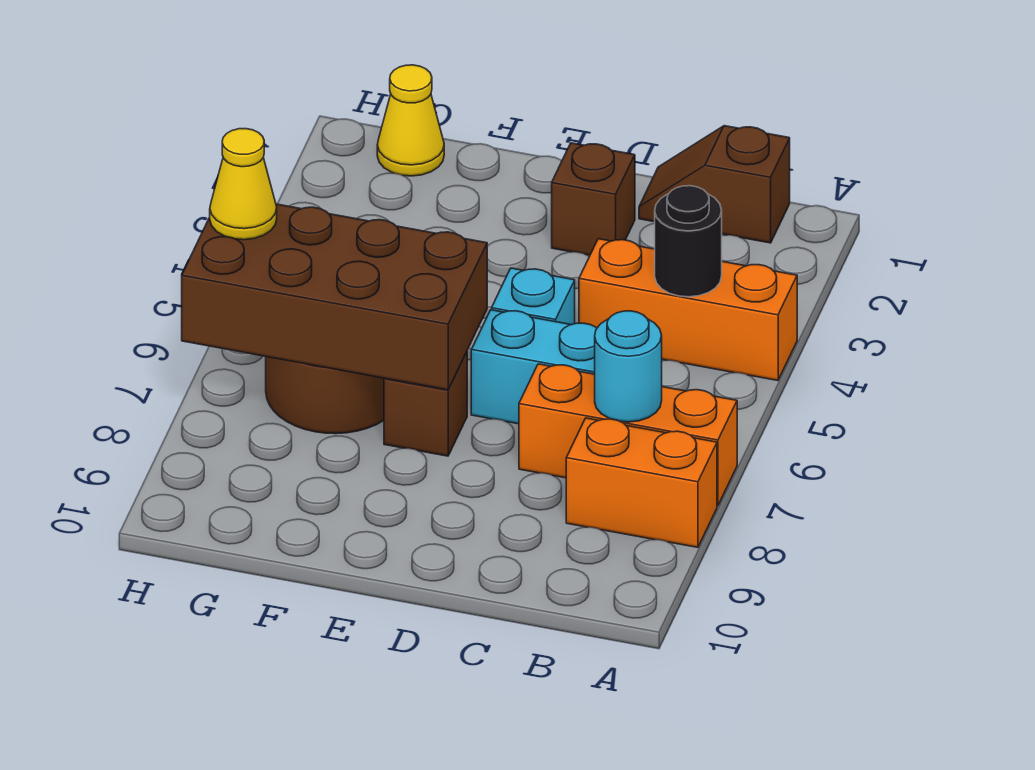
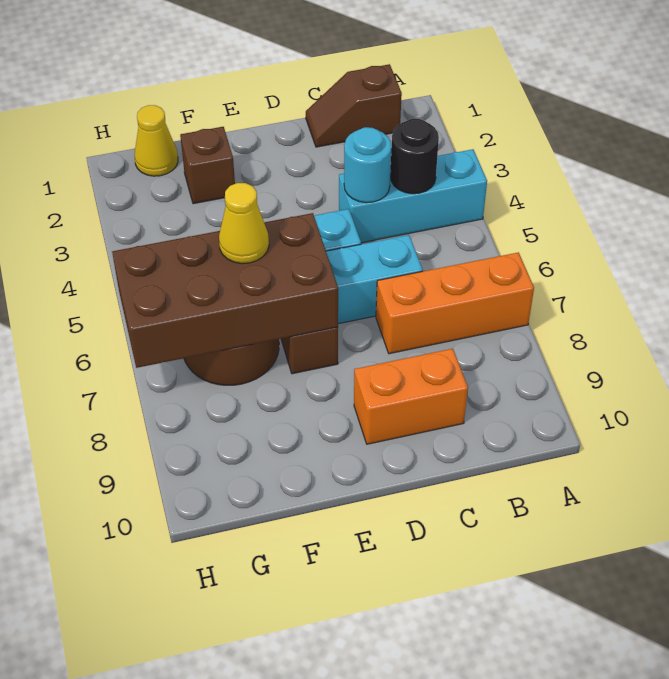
orange 1x3 brick [579,239,797,381] -> cyan 1x3 brick [339,149,487,243]
orange 1x2 brick [566,418,717,547] -> orange 1x2 brick moved to [354,349,468,444]
cyan 1x1 round brick [595,311,662,422] -> cyan 1x1 round brick moved to [344,127,391,203]
brown 1x1 brick [552,143,635,255] -> brown 1x1 brick moved to [180,127,235,204]
yellow 1x1 cone [210,129,277,240] -> yellow 1x1 cone moved to [219,183,269,264]

